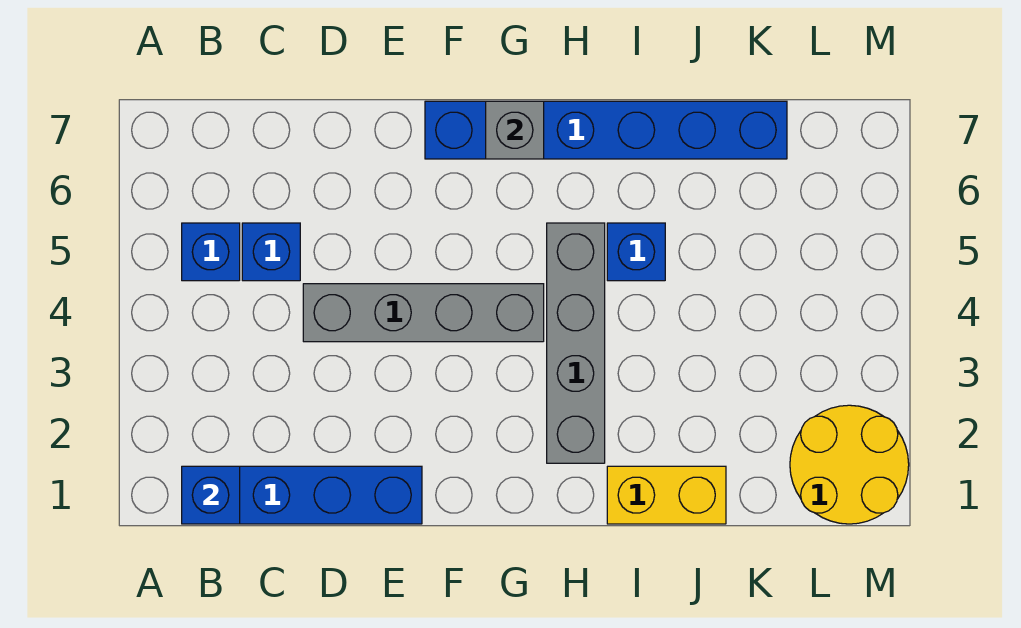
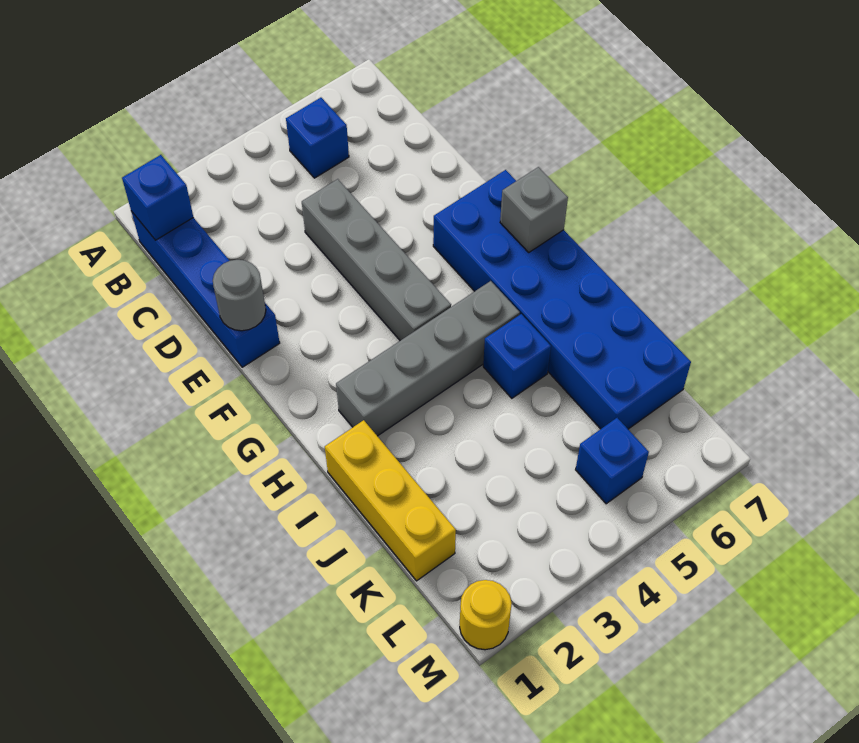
blue 1x1 brick [242,223,300,281] -> blue 1x1 brick moved to [576,418,649,504]
none -> grey 1x1 round brick [213,260,266,331]
blue 1x6 brick [425,101,787,159] -> blue 2x6 brick [433,170,691,429]
yellow 1x2 brick [607,466,726,524] -> yellow 1x3 brick [325,420,456,581]
yellow 2x2 round brick [790,405,909,524] -> yellow 1x1 round brick [460,580,512,650]

